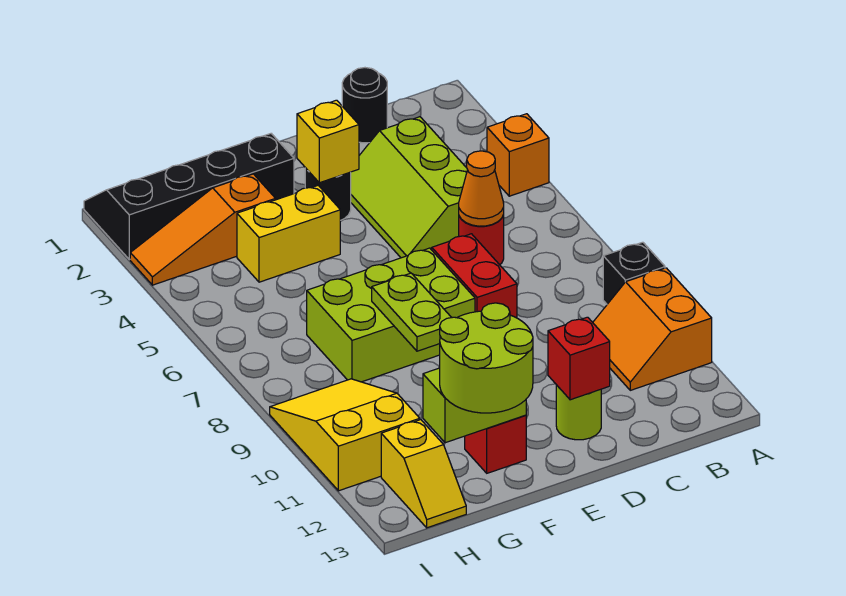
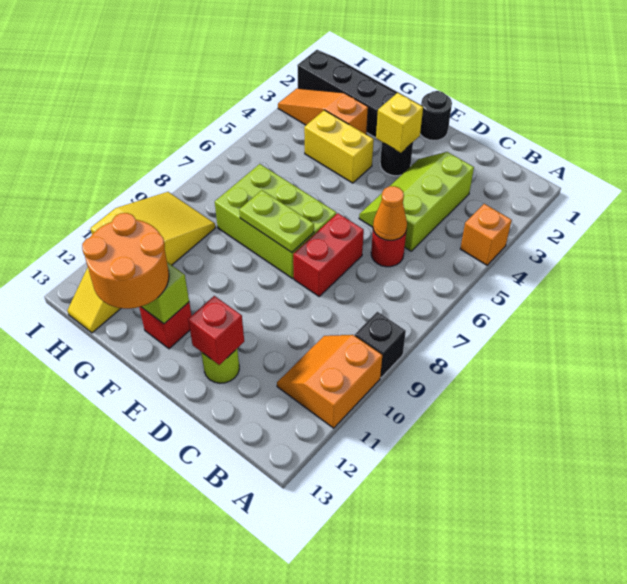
black 1x1 round brick [342,68,387,143] -> black 1x1 round brick moved to [420,91,452,141]
lime 1x2 plate [372,273,452,351] -> lime 1x2 plate turned to [239,190,314,252]
lime 2x2 round brick [440,303,533,413] -> orange 2x2 round brick [82,213,169,309]

